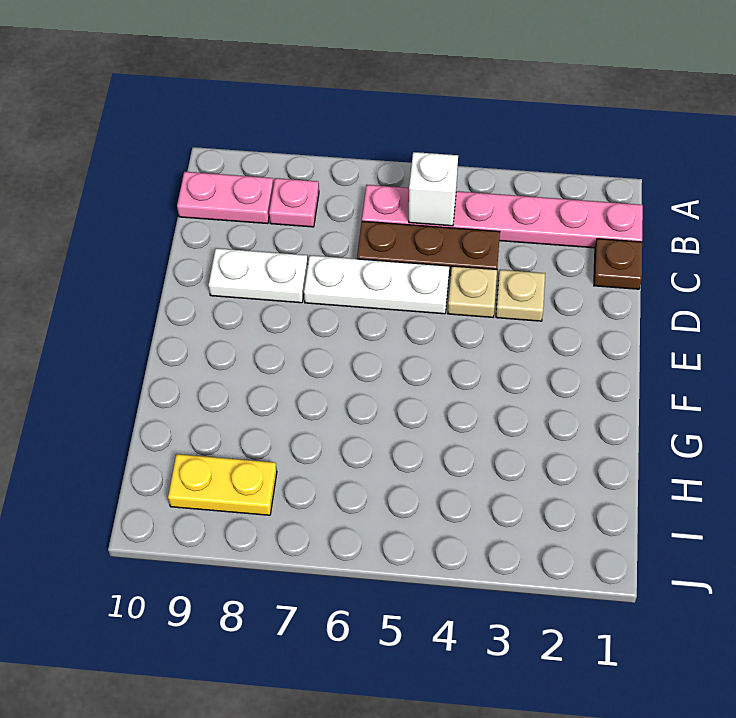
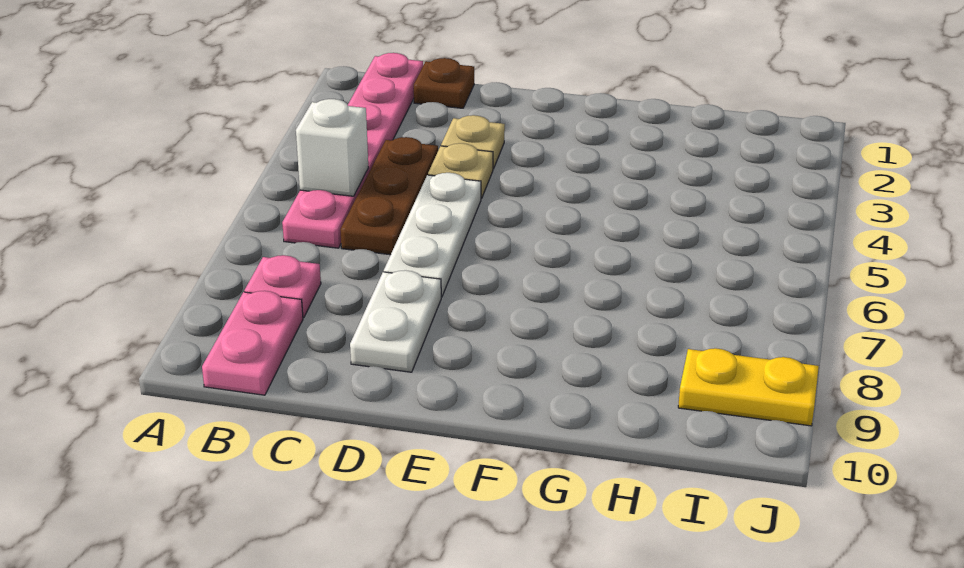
yellow 1x2 plate [168,454,277,515] -> yellow 1x2 plate turned to [678,348,819,426]

